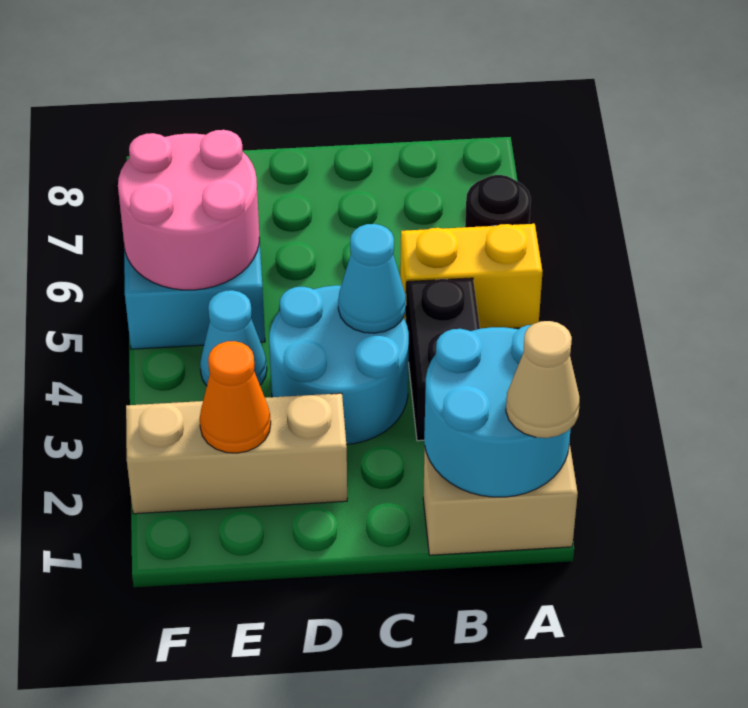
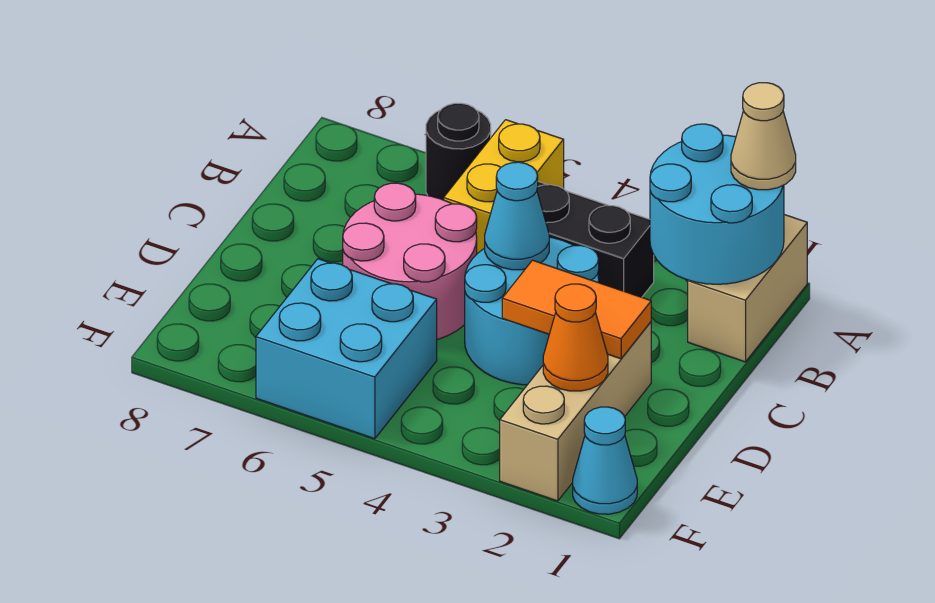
none -> orange 1x2 tile [502,260,651,359]
cyan 1x1 cone [200,290,267,386] -> cyan 1x1 cone moved to [573,407,637,514]
pink 2x2 round brick [118,130,259,290] -> pink 2x2 round brick moved to [343,183,477,340]

